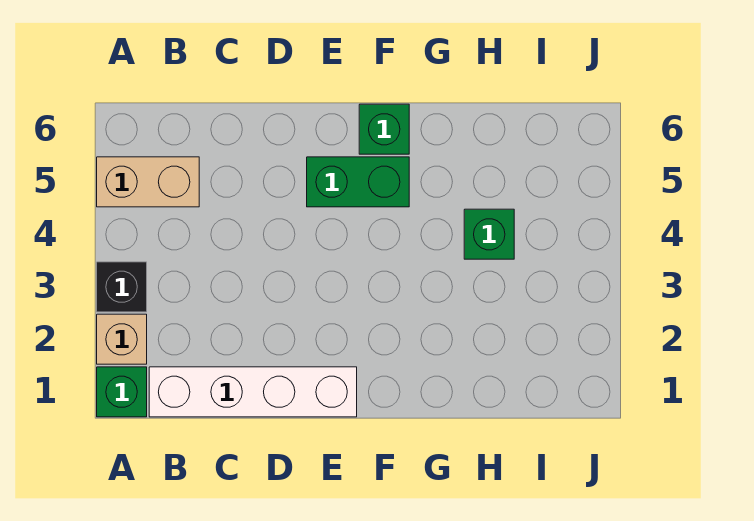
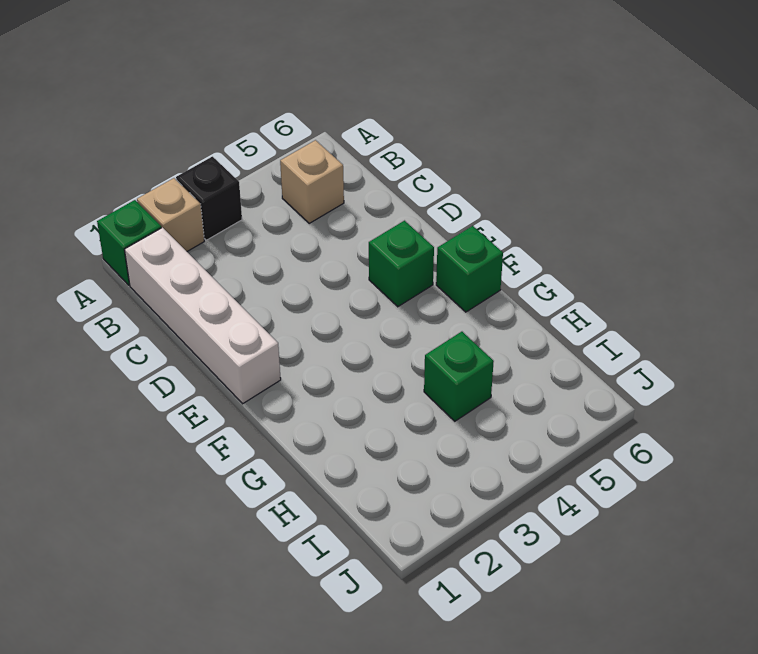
tan 1x2 brick [97,157,199,207] -> tan 1x1 brick [280,140,344,223]
green 1x2 brick [307,157,409,207] -> green 1x1 brick [369,221,434,307]

